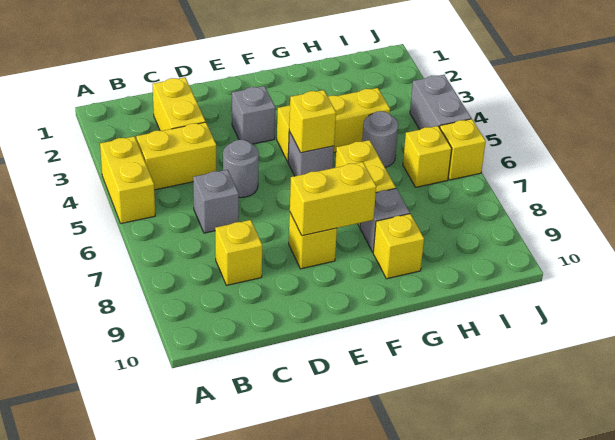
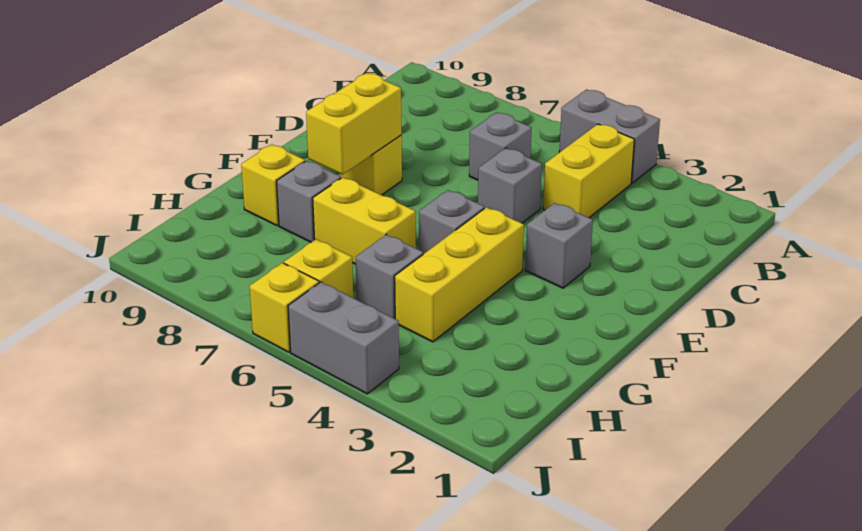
yellow 1x2 brick [100,136,155,223] -> grey 1x2 brick [559,90,660,183]
yellow 1x2 brick [152,77,206,131] -> none
yellow 1x1 brick [215,220,262,285] -> none
grey 1x1 round brick [223,140,259,198] -> grey 1x1 brick [478,148,542,223]
yellow 1x1 brick [289,90,336,153] -> none
grey 1x1 round brick [362,111,398,167] -> grey 1x1 brick [356,235,423,319]

